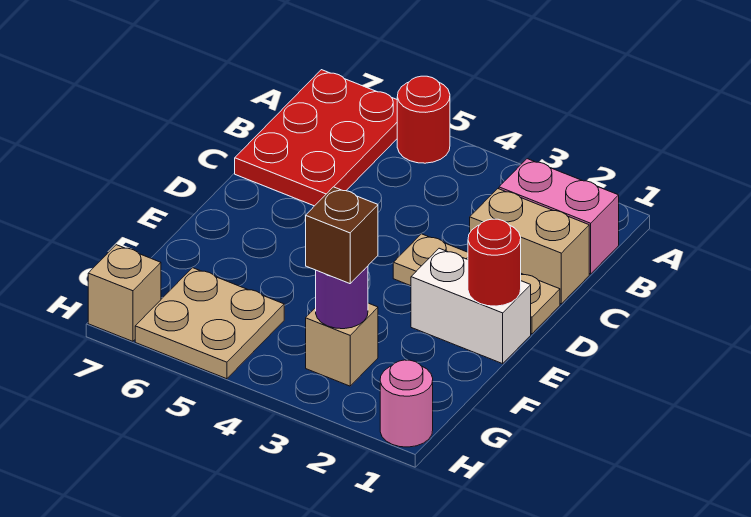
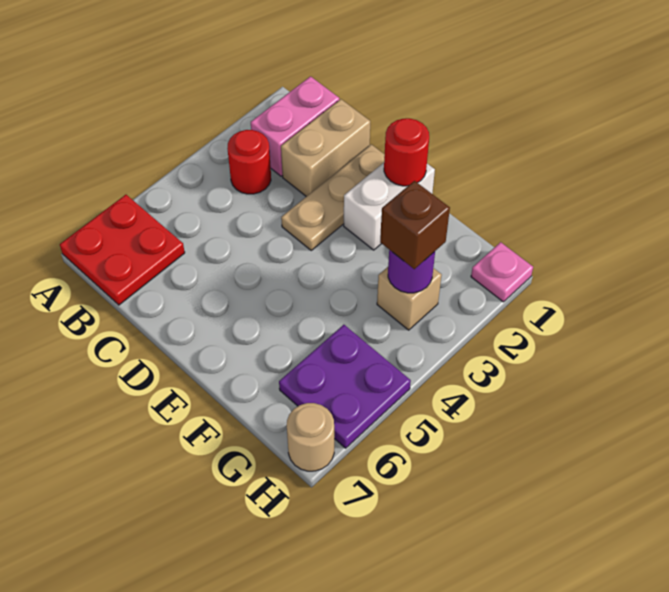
red 1x1 round brick [397,76,450,163] -> red 1x1 round brick moved to [227,130,271,194]
red 2x3 plate [235,70,397,206] -> red 2x2 plate [60,195,185,305]
tan 2x2 plate [135,268,284,379] -> purple 2x2 plate [279,325,411,448]
pink 1x1 round brick [380,360,433,447] -> pink 1x1 plate [471,242,533,302]
tan 1x1 brick [88,245,161,341] -> tan 1x1 round brick [287,403,334,471]

